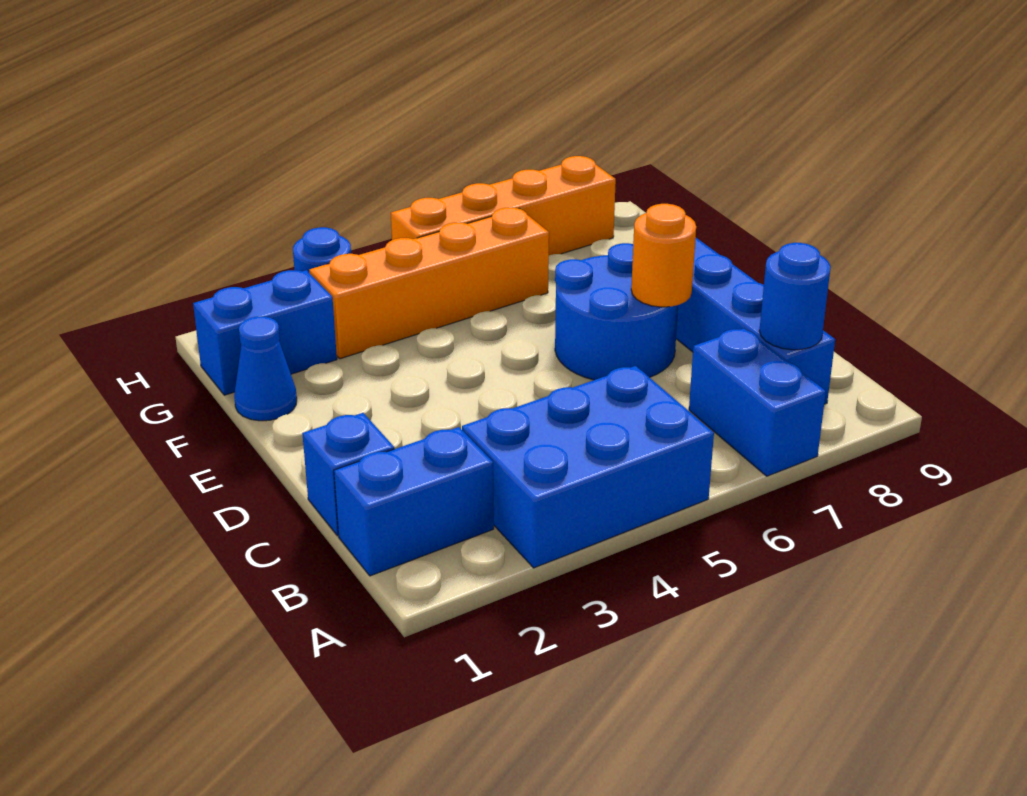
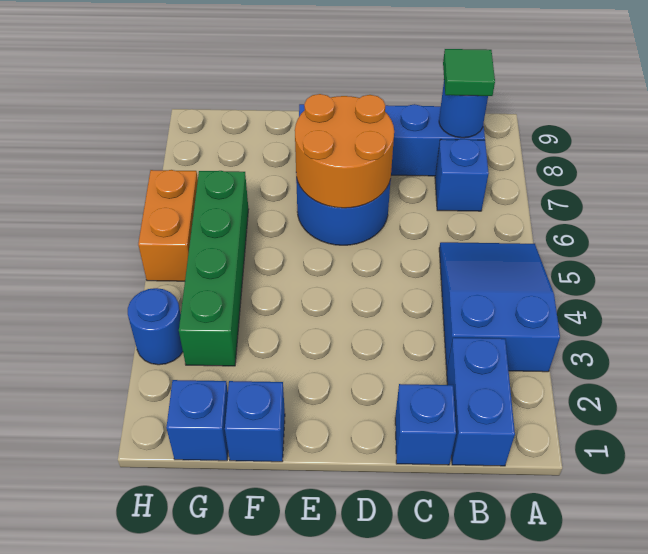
blue 2x3 brick [462,366,714,568] -> blue 2x3 slope [439,242,560,372]
blue 1x2 brick [689,329,826,476] -> blue 1x1 brick [435,139,489,211]
none -> green 1x1 tile [443,49,495,96]
orange 1x1 round brick [631,204,696,307] -> orange 2x2 round brick [295,94,394,208]
blue 1x1 cone [234,317,297,421] -> blue 1x1 brick [225,381,285,462]
blue 1x2 brick [193,270,337,395] -> blue 1x1 brick [166,380,228,461]
orange 1x4 brick [309,208,549,359] -> green 1x4 brick [179,171,249,366]
orange 1x4 brick [391,156,616,255] -> orange 1x2 brick [138,170,198,281]

